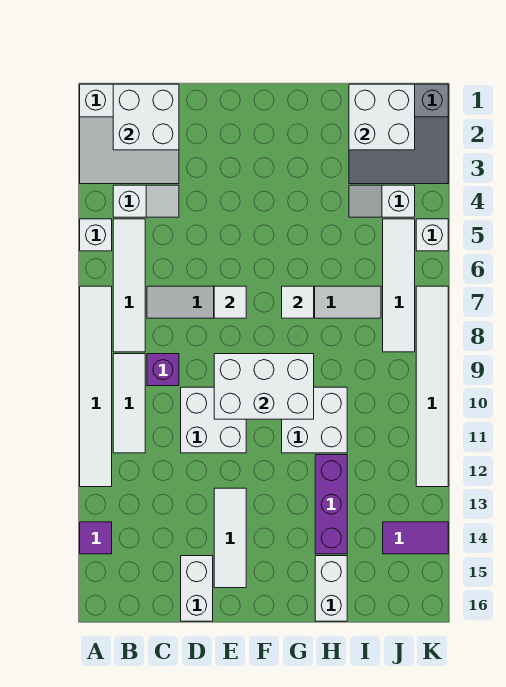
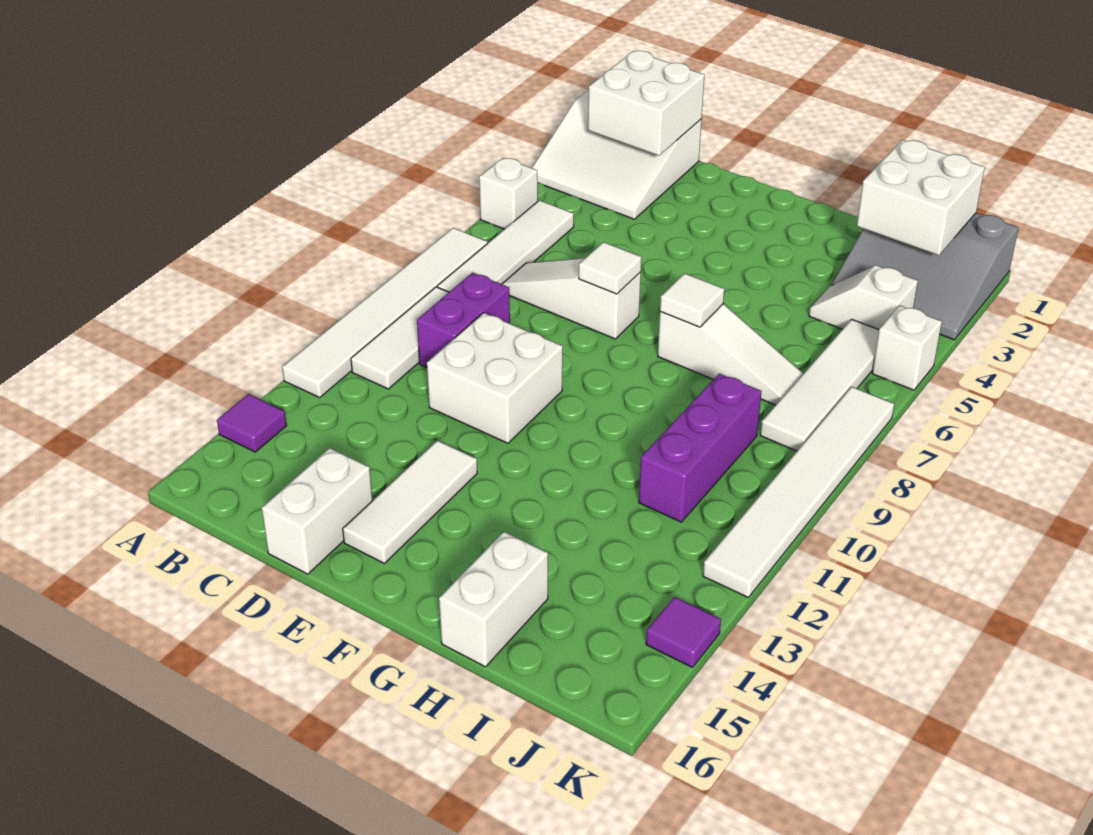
white 1x2 slope [113,185,179,217] -> none
purple 1x1 brick [147,354,179,386] -> purple 1x2 brick [417,273,510,367]
white 2x3 brick [214,354,314,419] -> none
white 2x2 brick [282,387,347,453] -> none
purple 1x3 brick [315,455,347,554] -> purple 1x3 brick moved to [639,374,762,522]
purple 1x2 tile [383,522,448,554] -> purple 1x1 tile [646,597,721,667]

